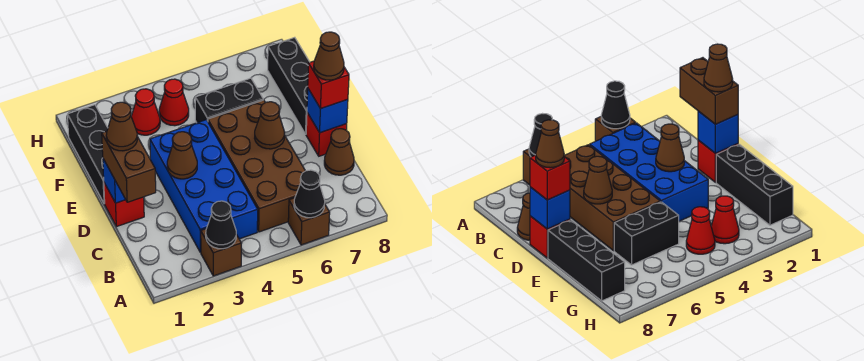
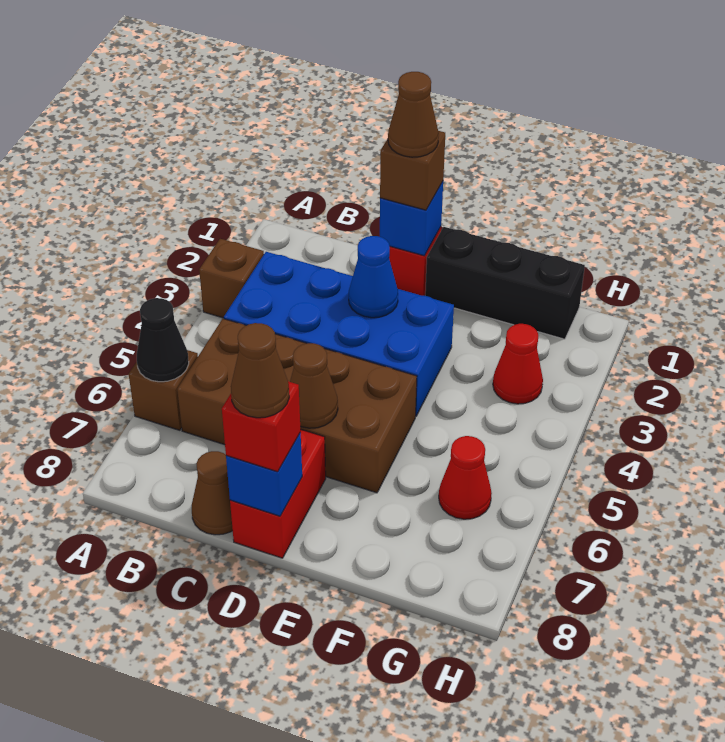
black 1x1 cone [206,201,236,249] -> none
brown 1x2 brick [102,131,156,202] -> brown 1x1 brick [380,131,445,210]
brown 1x1 cone [167,132,197,179] -> blue 1x1 cone [349,236,398,318]
red 1x1 brick [306,113,347,156] -> red 1x2 brick [230,429,326,558]
black 1x3 brick [268,37,310,134] -> none
black 1x2 brick [195,78,263,123] -> none
red 1x1 cone [159,79,189,126] -> red 1x1 cone moved to [439,436,492,519]

